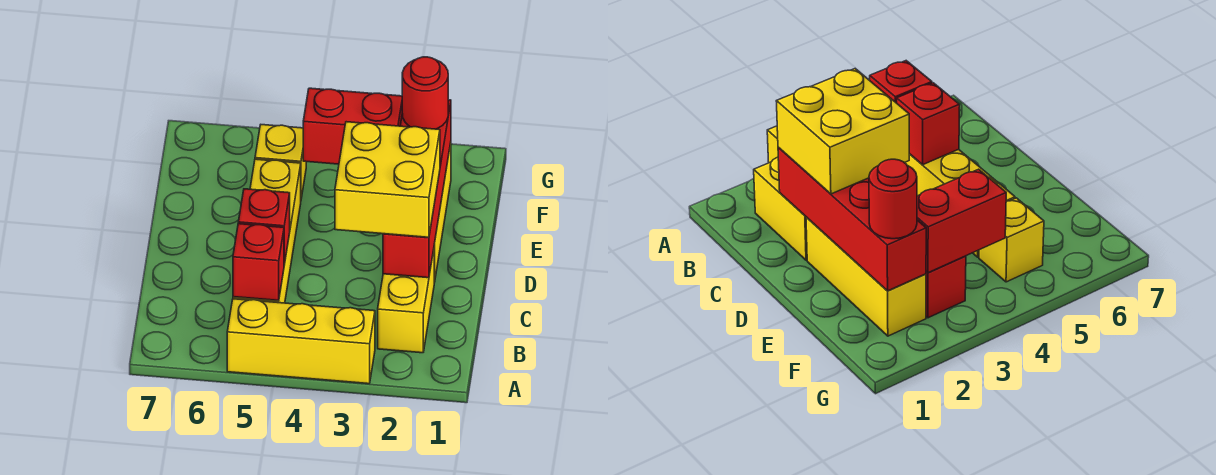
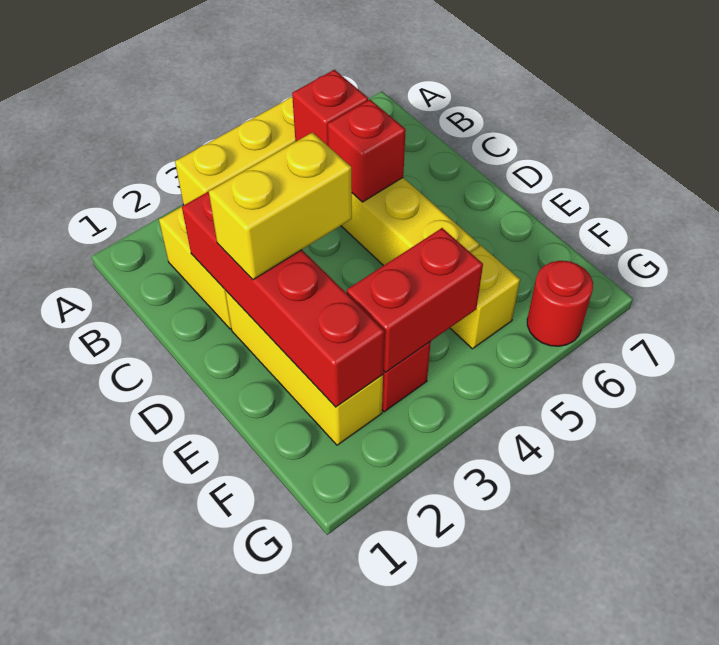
yellow 2x2 brick [335,122,440,237] -> yellow 1x2 brick [209,132,352,280]
red 1x1 round brick [402,57,448,129] -> red 1x1 round brick moved to [527,261,593,346]

